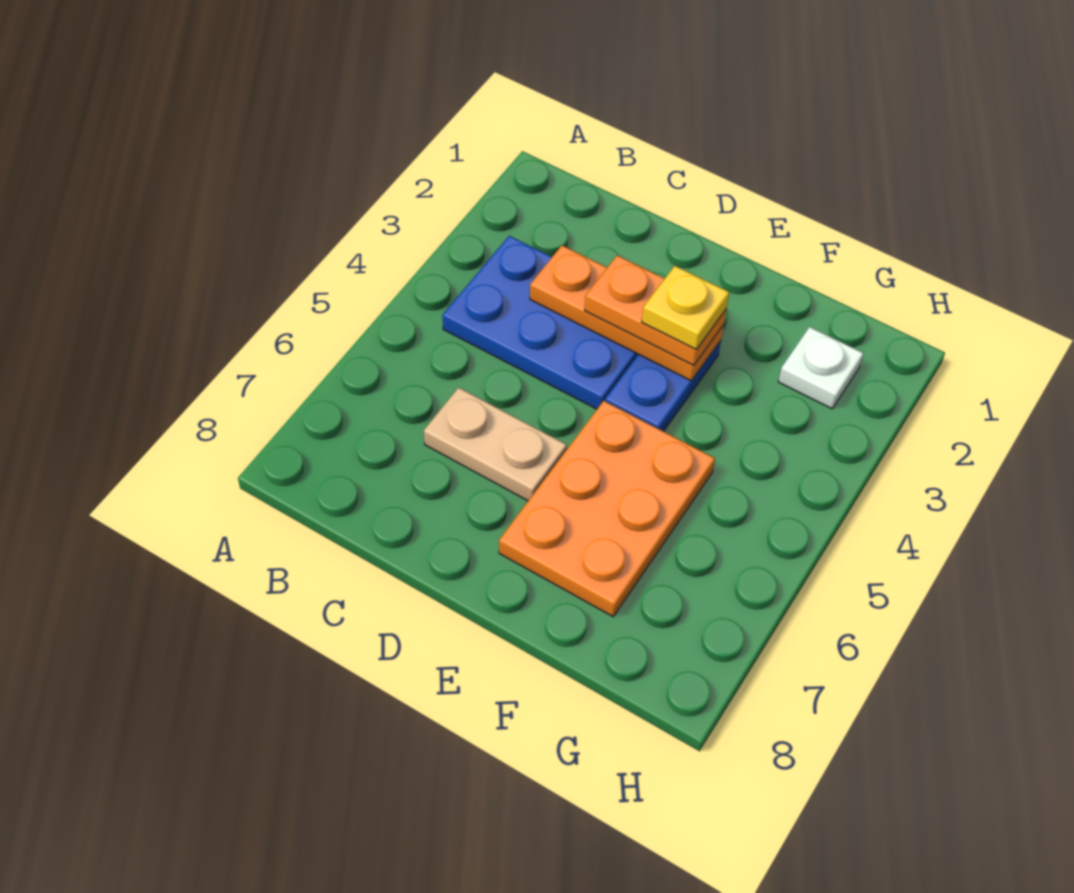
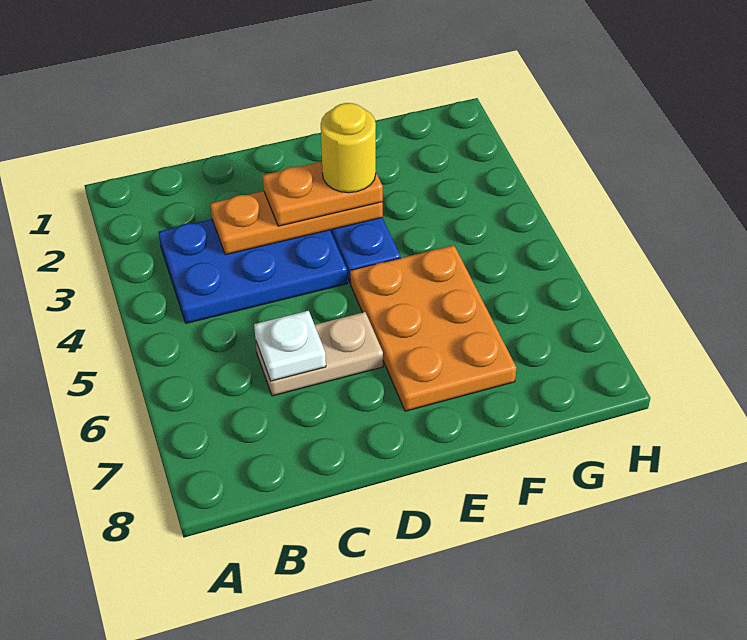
yellow 1x1 plate [642,266,729,349] -> yellow 1x1 round brick [321,103,376,193]
white 1x1 plate [778,327,863,409] -> white 1x1 plate moved to [254,311,326,381]

